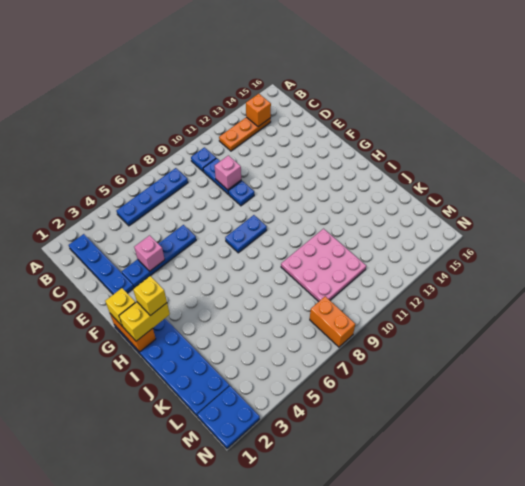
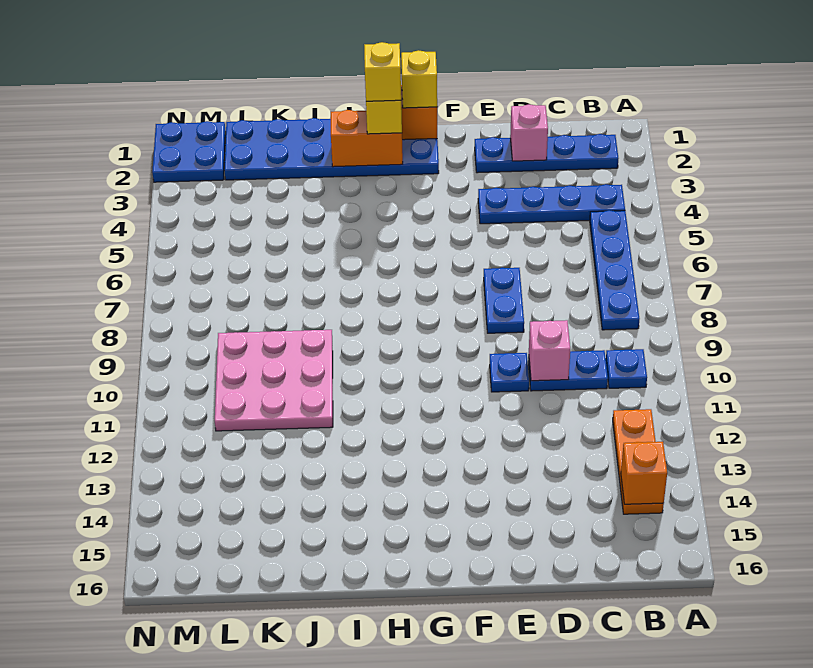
blue 1x4 plate [122,225,196,288] -> blue 1x4 plate turned to [478,184,625,224]
pink 1x1 brick [134,235,165,271] -> pink 1x1 brick moved to [510,104,548,161]
blue 1x2 plate [225,215,267,253] -> blue 1x2 plate moved to [484,268,524,333]
orange 1x2 brick [310,296,355,347] -> orange 1x2 brick moved to [331,110,403,167]

